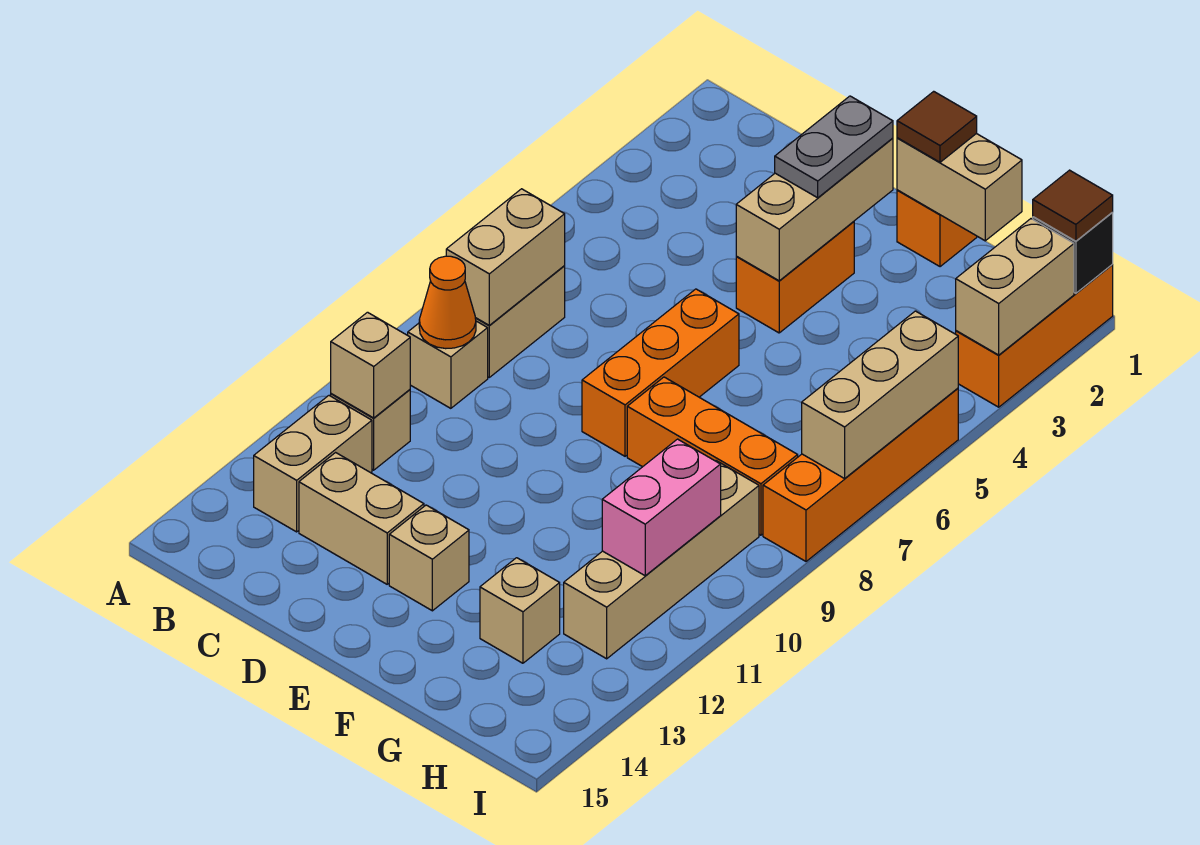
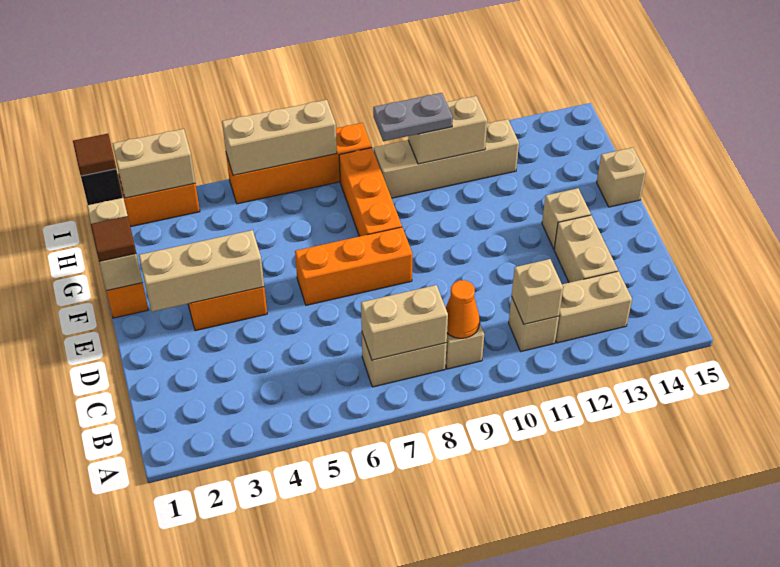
grey 1x2 plate [775,96,893,198] -> grey 1x2 plate moved to [373,93,453,141]
tan 1x1 brick [480,558,560,663] -> tan 1x1 brick moved to [597,148,646,207]
pink 1x2 brick [602,439,721,576] -> tan 1x2 brick [408,96,487,164]

